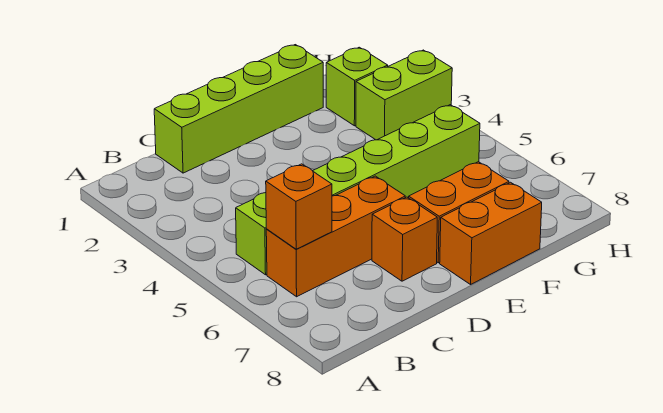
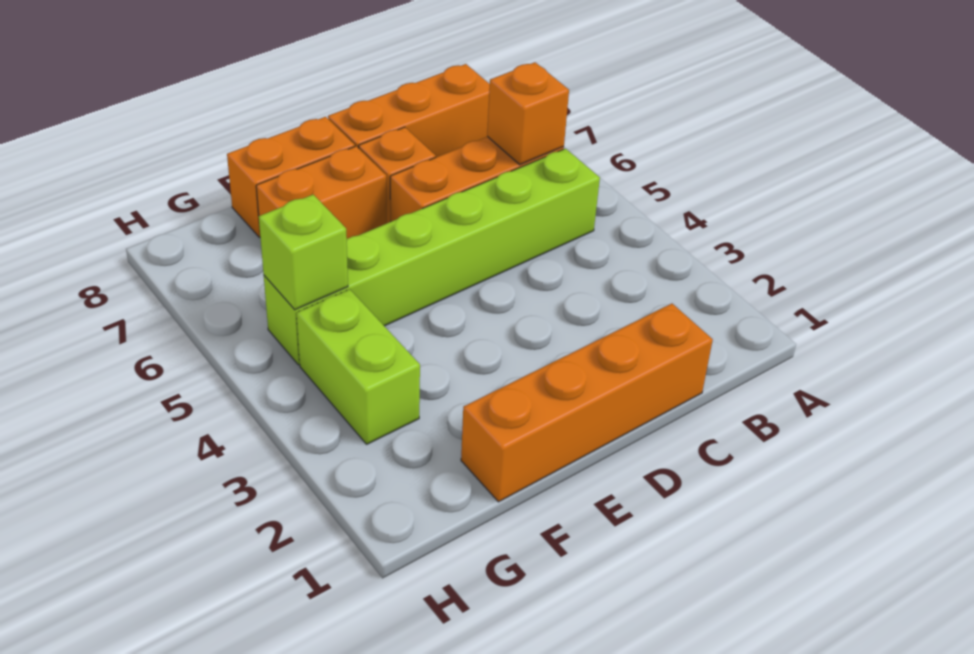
none -> orange 1x3 brick [328,64,490,157]
lime 1x4 brick [154,45,323,173] -> orange 1x4 brick [461,304,713,502]
lime 1x1 brick [326,47,388,126] -> lime 1x1 brick moved to [259,195,348,310]
lime 1x2 brick [356,50,452,140] -> lime 1x2 brick turned to [297,289,420,444]

